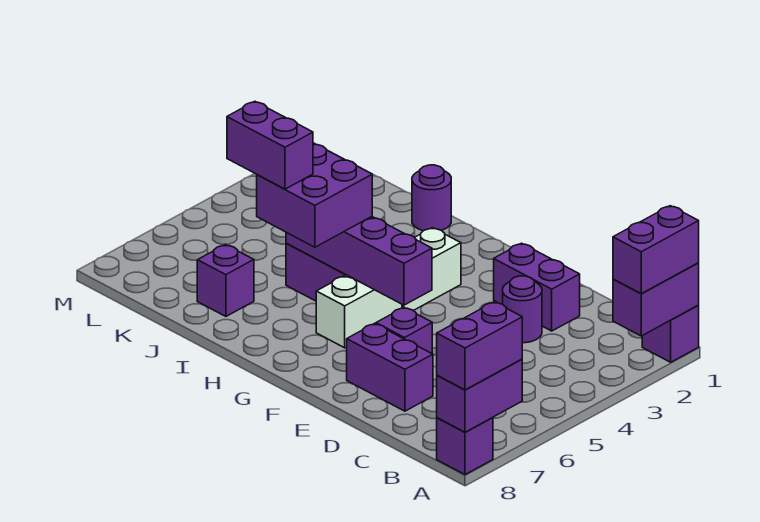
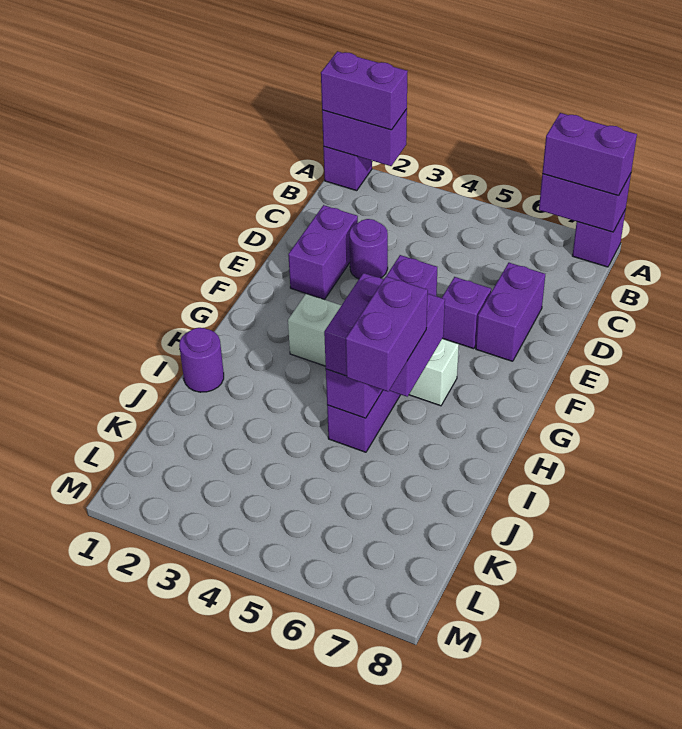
purple 1x1 brick [197,244,254,316] -> none

